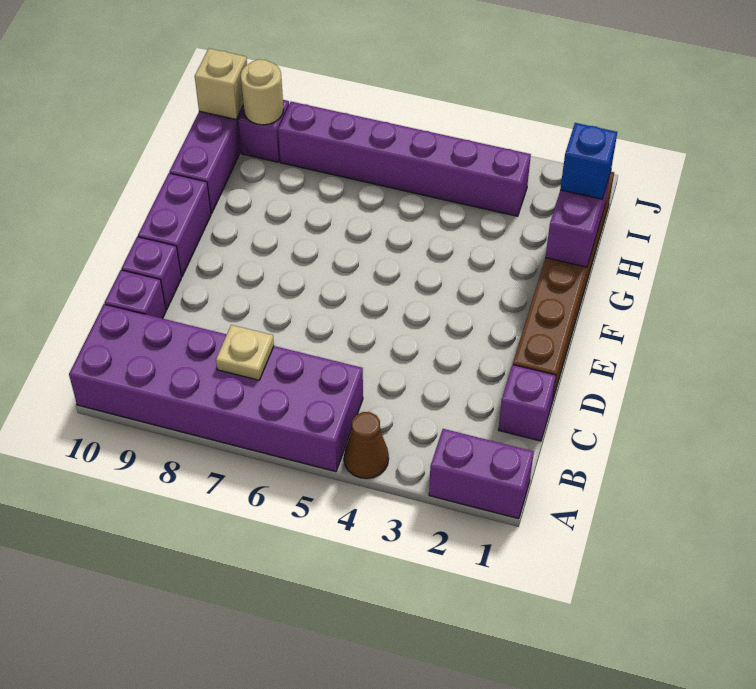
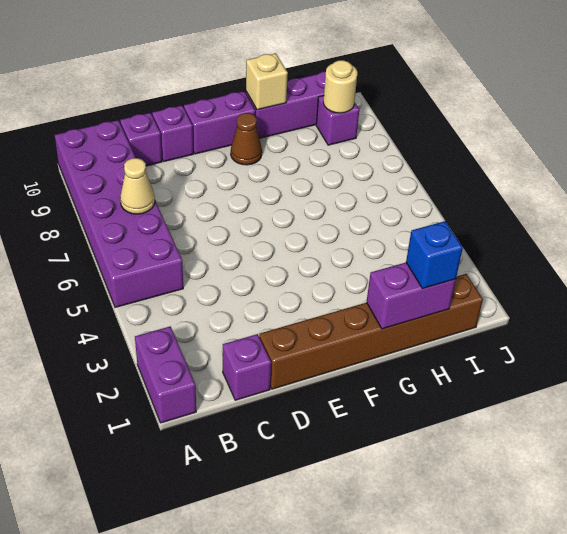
brown 1x1 cone [344,412,389,479] -> brown 1x1 cone moved to [231,113,262,165]
tan 1x1 plate [216,325,274,380] -> tan 1x1 cone [120,158,155,214]
purple 1x6 brick [278,102,531,216] -> none
tan 1x1 brick [195,49,247,119] -> tan 1x1 brick moved to [246,53,288,110]

